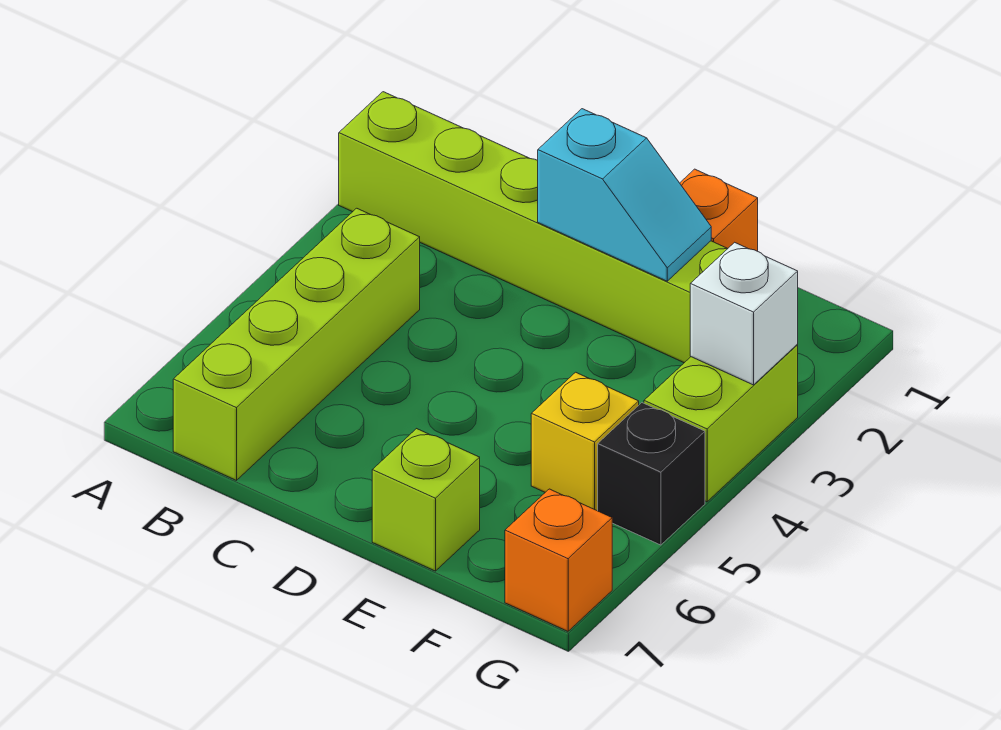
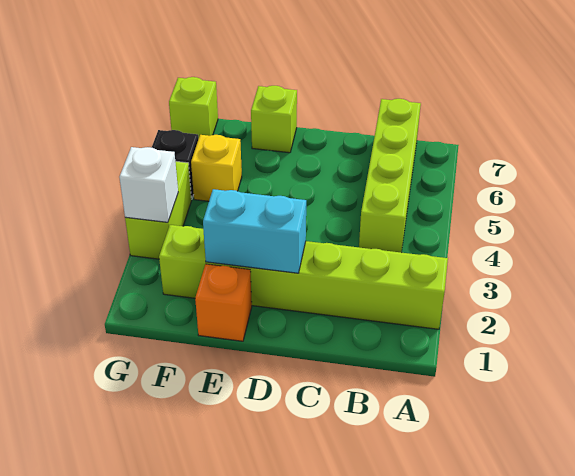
cyan 1x2 slope [538,109,711,281] -> cyan 1x2 brick [203,189,306,273]
orange 1x1 brick [505,489,612,631] -> lime 1x1 brick [169,77,218,139]

